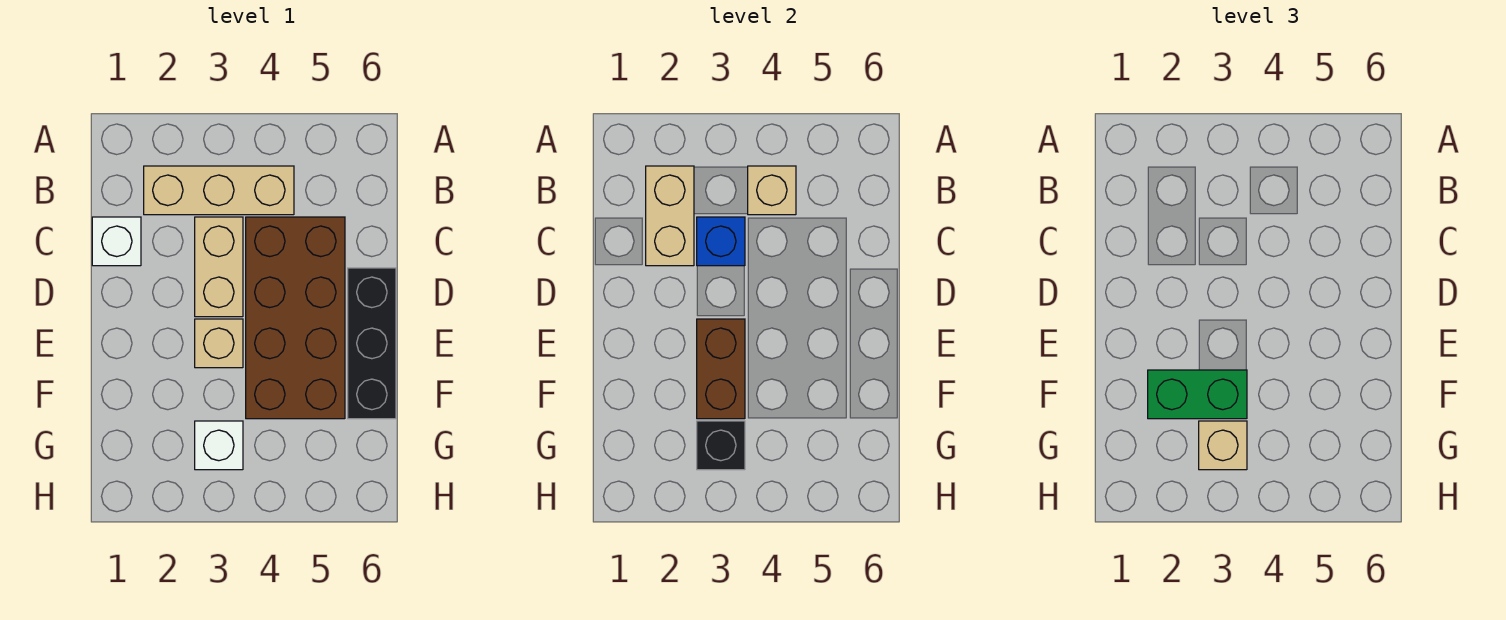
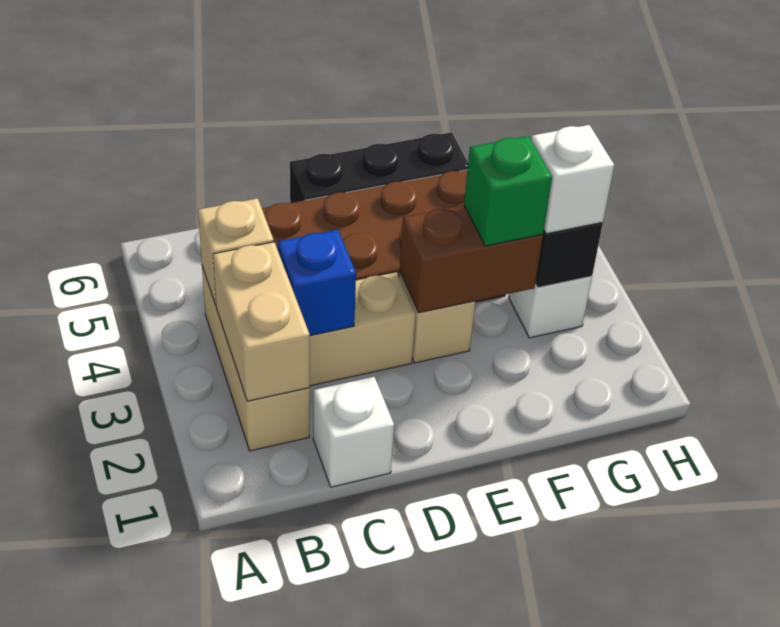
tan 1x2 brick [646,166,694,266] -> tan 1x2 brick turned to [213,242,310,401]
green 1x2 brick [1148,370,1247,419] -> green 1x1 brick [464,136,552,246]
tan 1x1 brick [1199,421,1247,470] -> white 1x1 brick [531,125,614,234]

